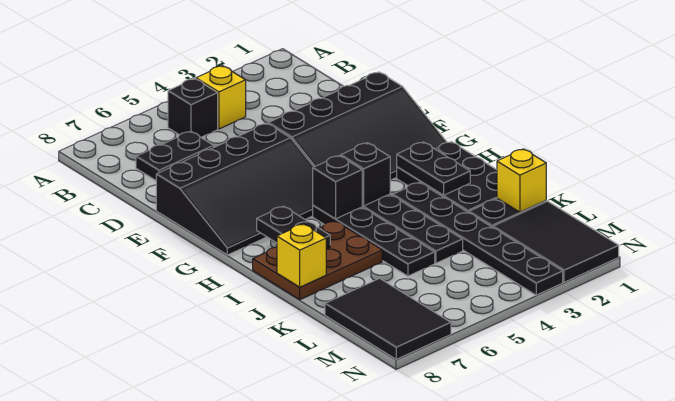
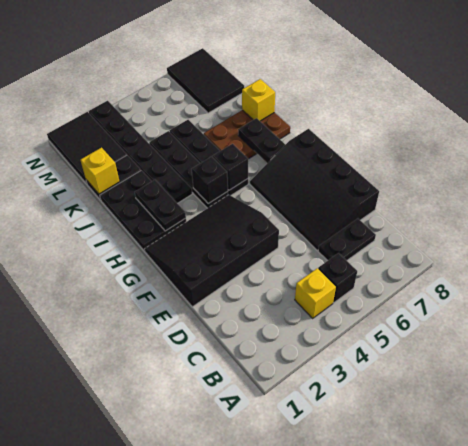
black 3x4 slope [156,123,313,255] -> black 3x4 slope turned to [250,129,379,250]

